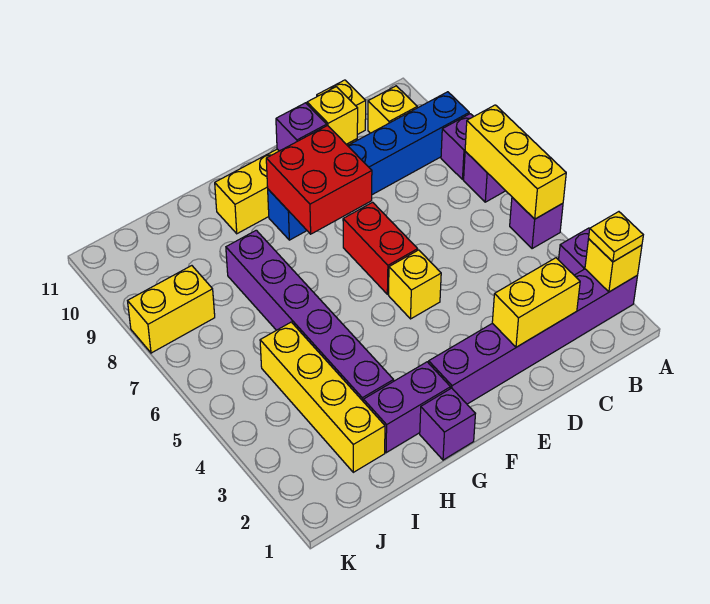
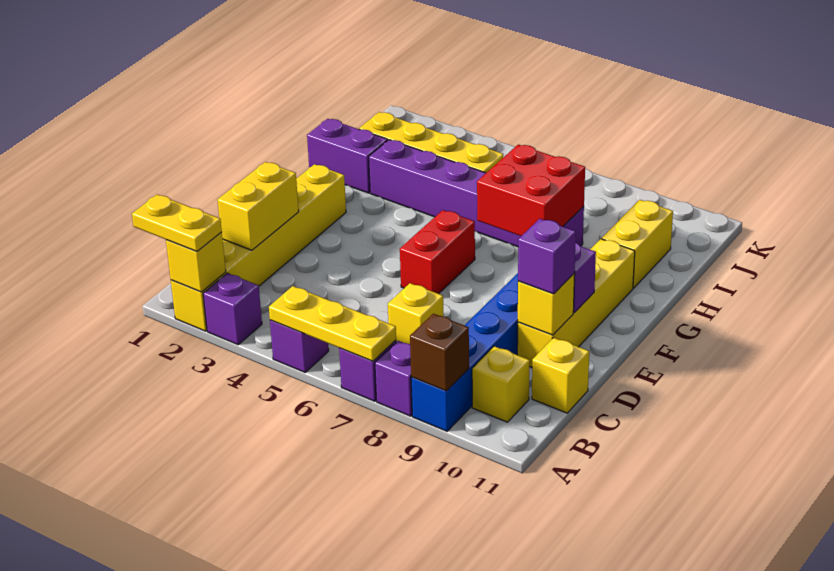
purple 1x6 brick [429,269,637,404] -> yellow 1x6 brick [171,164,346,331]
yellow 1x1 plate [589,212,643,262] -> yellow 1x2 plate [132,195,222,251]
yellow 1x3 brick [465,105,566,219] -> yellow 1x3 plate [269,286,396,361]
none -> brown 1x1 brick [410,314,469,391]
yellow 1x1 brick [389,250,441,319] -> yellow 1x1 brick moved to [388,283,444,344]
red 1x2 brick [343,202,418,294] -> red 1x2 brick turned to [400,210,475,294]
red 2x2 brick [266,126,372,234] -> red 2x2 brick moved to [477,145,585,236]
purple 1x1 brick [420,388,475,460] -> purple 1x1 brick moved to [518,219,576,294]
purple 1x2 brick [363,362,451,453] -> purple 1x2 brick turned to [307,119,388,193]
yellow 1x2 brick [128,266,215,353] -> yellow 1x2 brick moved to [602,200,673,288]

